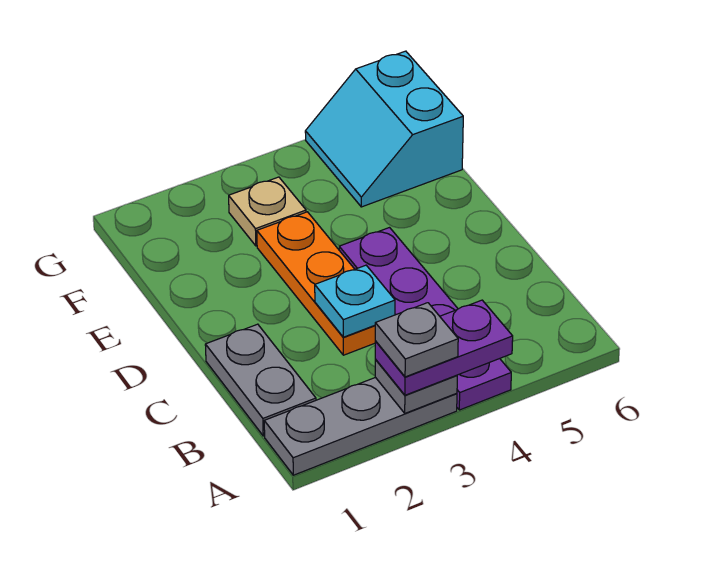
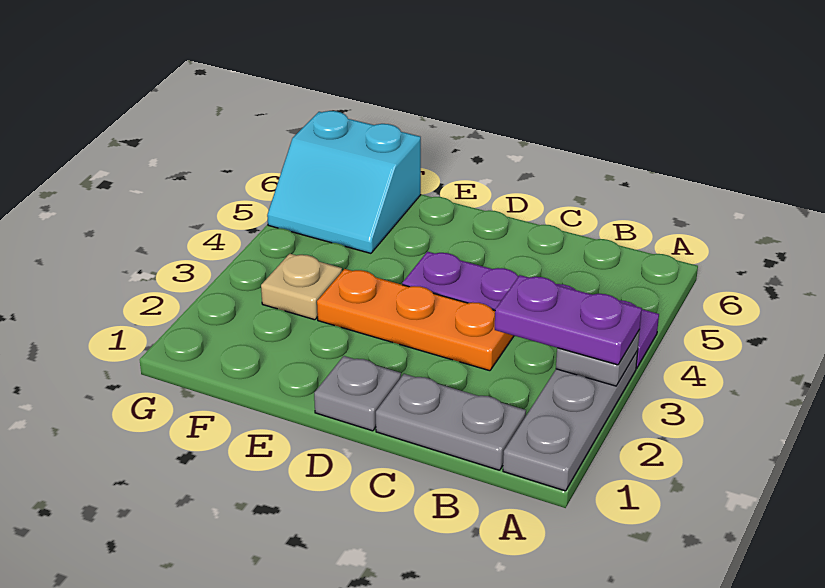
purple 1x2 plate [375,300,513,395] -> purple 1x2 plate turned to [495,275,642,365]
grey 1x1 plate [375,303,458,377] -> grey 1x1 plate moved to [314,356,401,431]
cyan 1x1 plate [315,265,395,337] -> none

